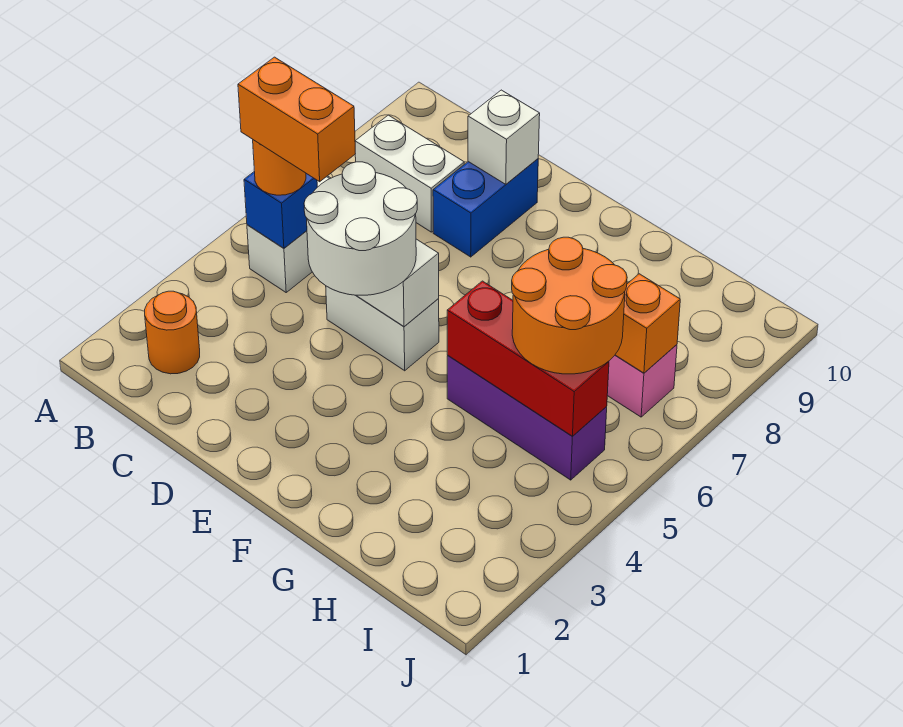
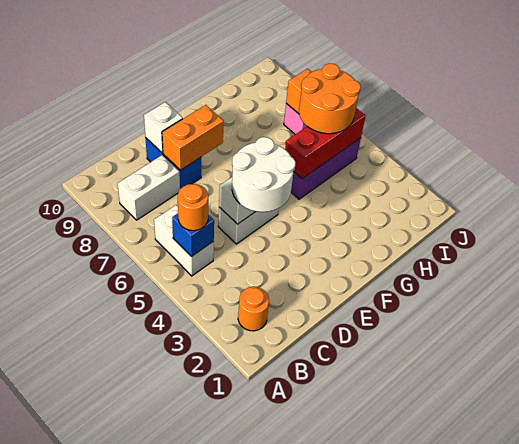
orange 1x2 brick [238,57,355,182] -> orange 1x2 brick moved to [162,105,224,170]

